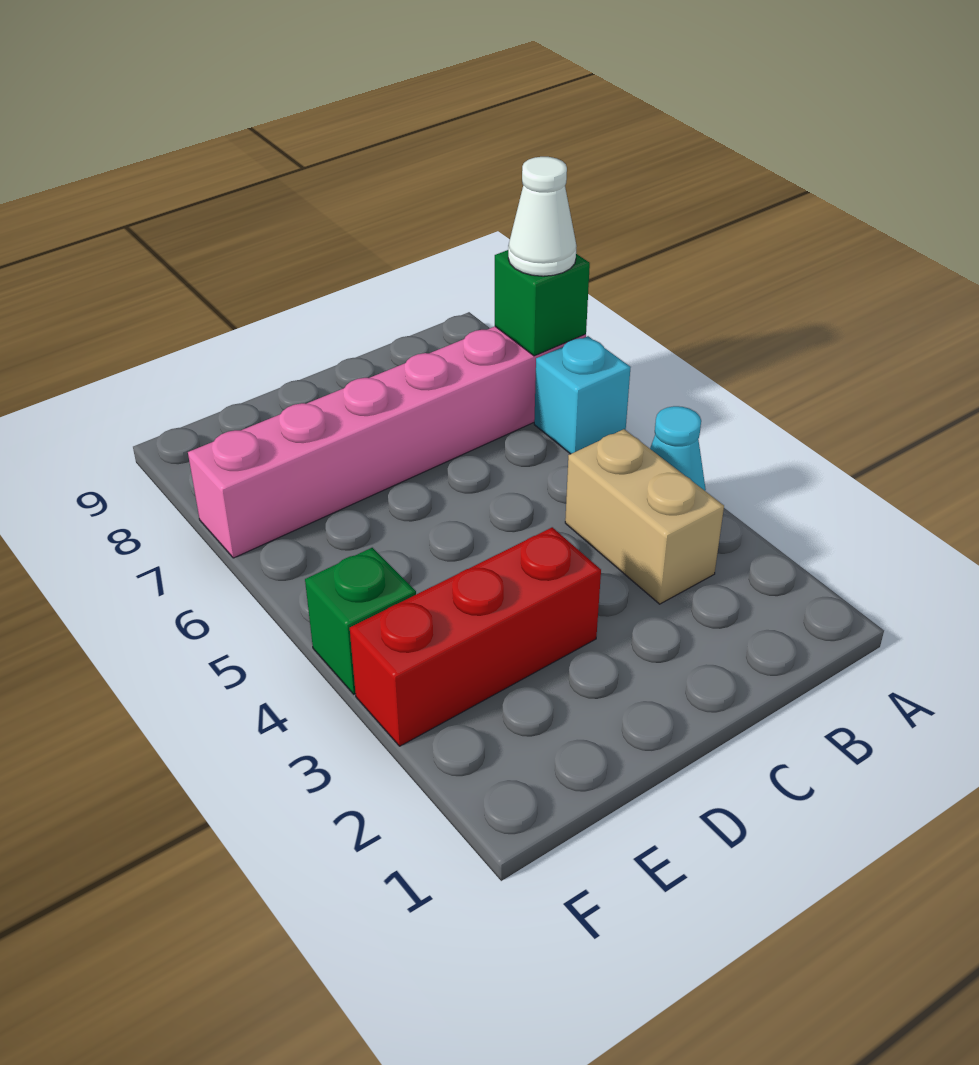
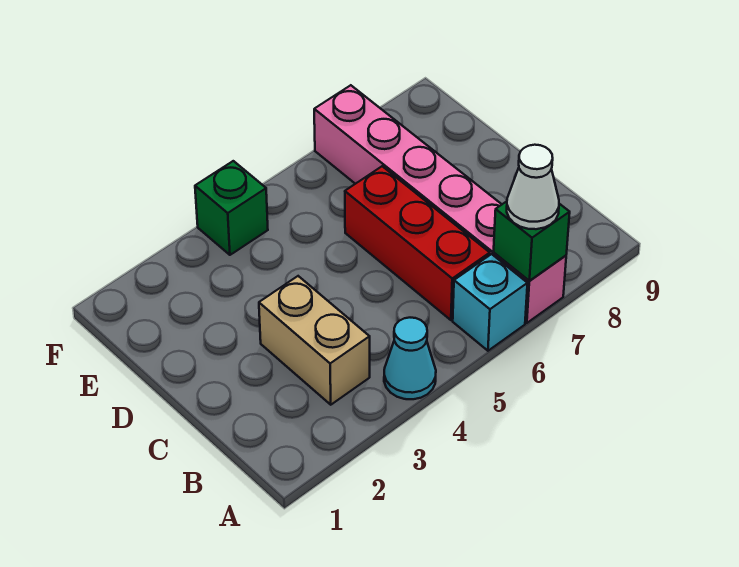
tan 1x2 brick [565,429,724,604] -> tan 1x2 brick turned to [259,276,370,405]
red 1x3 brick [350,527,601,746] -> red 1x3 brick moved to [345,166,490,320]

